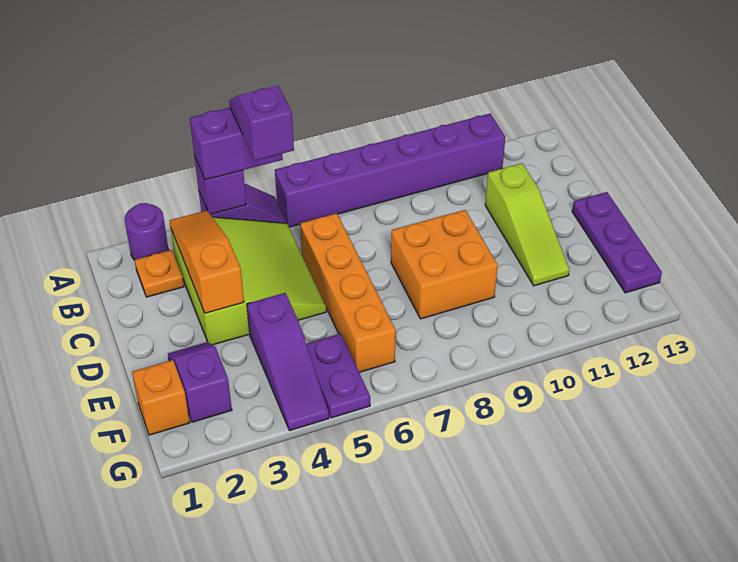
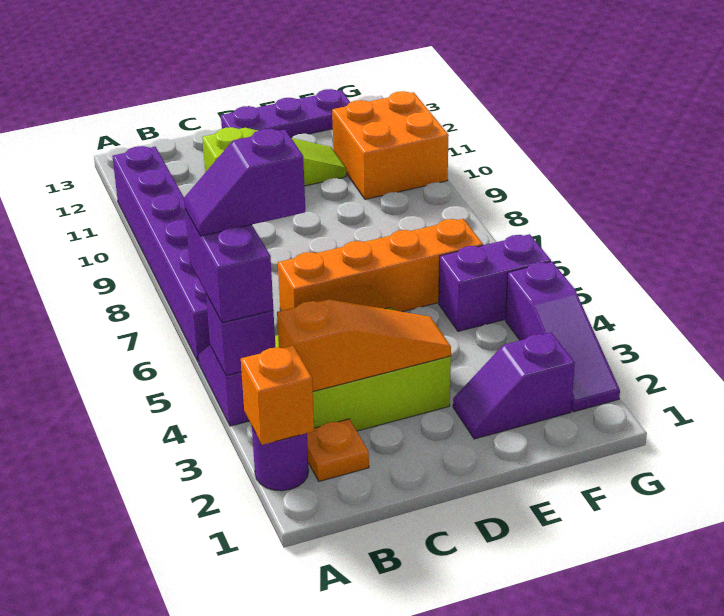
orange 1x3 slope [170,211,244,313] -> orange 1x3 slope turned to [277,299,451,391]
orange 2x2 brick [391,210,498,319] -> orange 2x2 brick moved to [332,91,449,199]
purple 1x3 slope [247,293,329,431] -> purple 1x3 slope turned to [505,262,620,412]
orange 1x1 brick [132,360,190,435] -> orange 1x1 brick moved to [241,345,314,445]
purple 1x2 plate [306,334,370,418] -> purple 1x2 brick [439,234,551,331]

